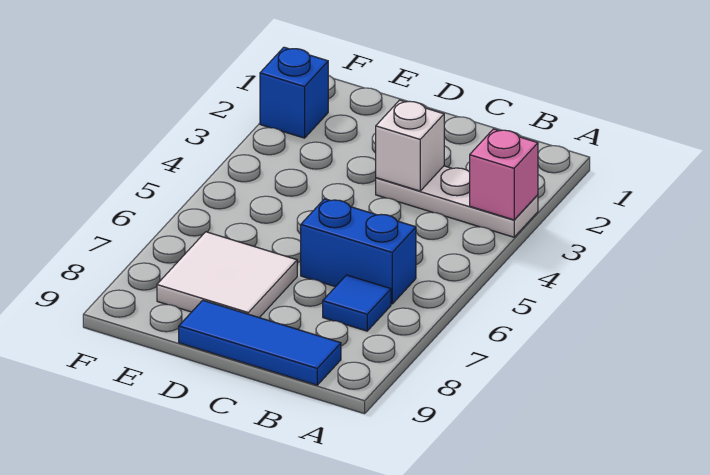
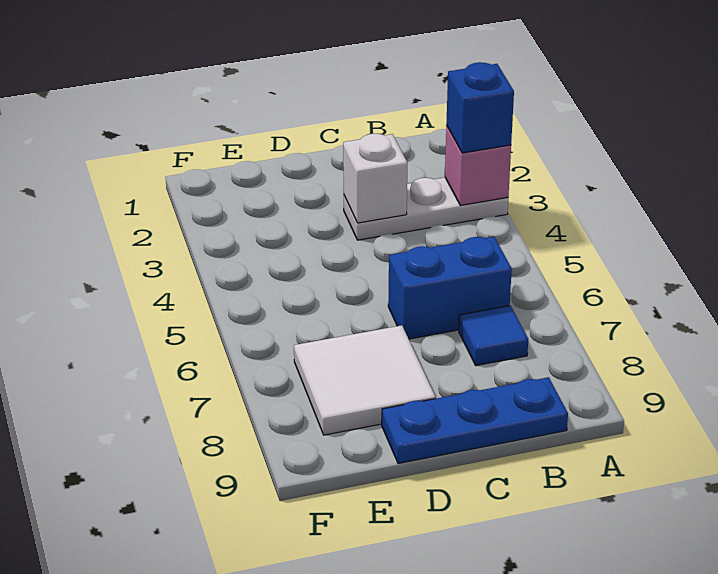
blue 1x3 tile [179,300,341,385] -> blue 1x3 plate [382,377,568,464]
blue 1x1 brick [260,47,328,138] -> blue 1x1 brick moved to [446,62,514,153]

